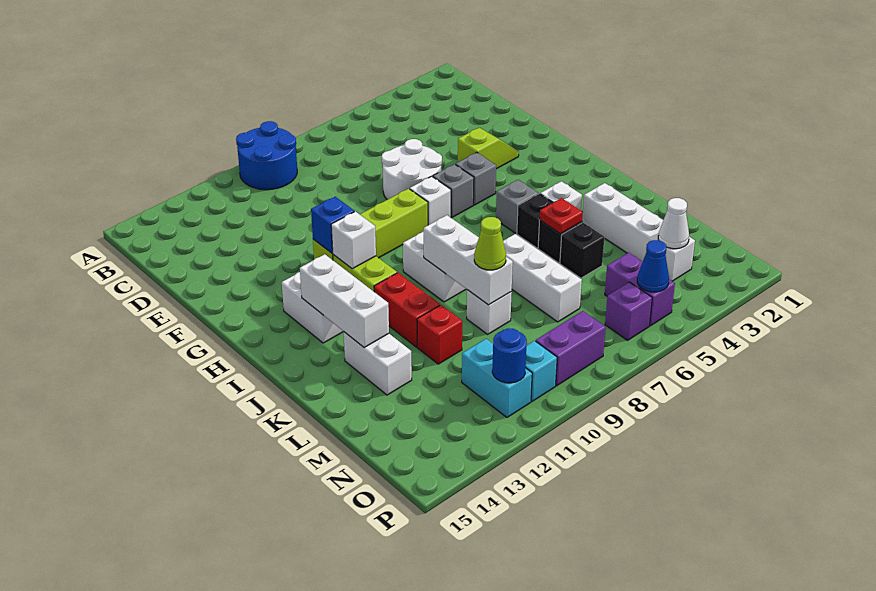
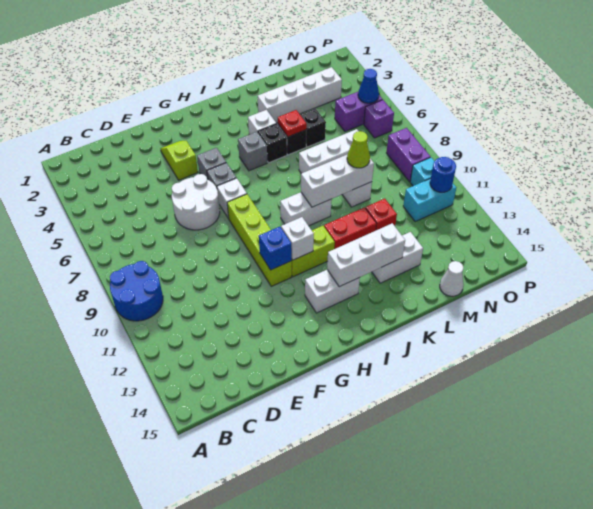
white 1x1 cone [658,198,689,249] -> white 1x1 cone moved to [440,261,463,296]

